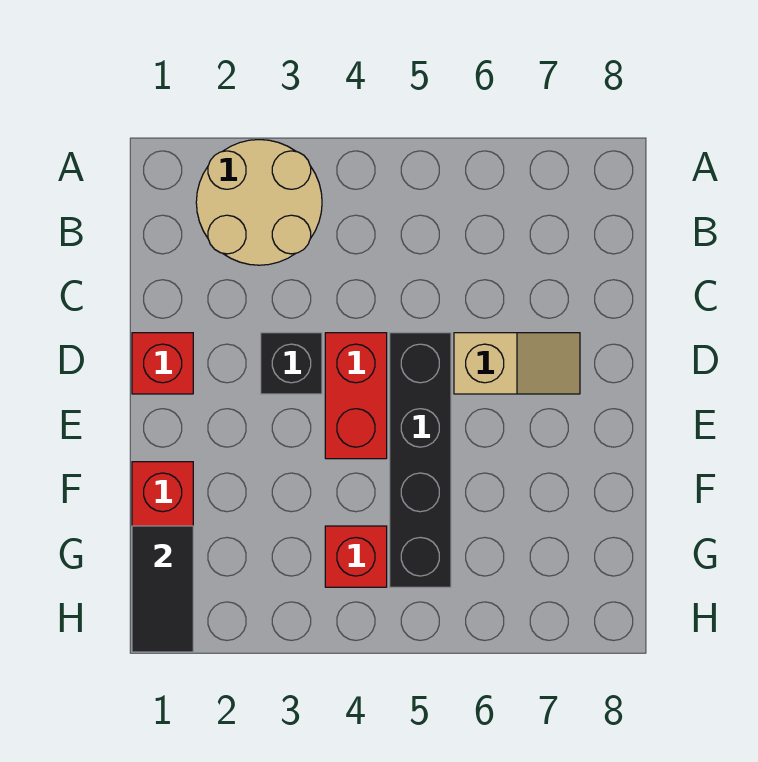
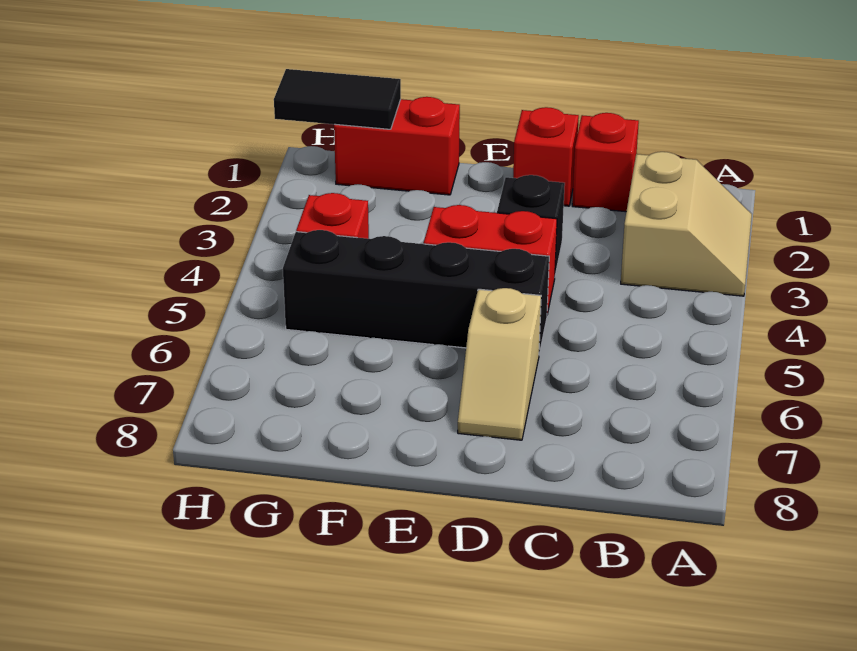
tan 2x2 round brick [196,140,322,265] -> tan 2x2 slope [621,152,752,296]
none -> red 1x1 brick [572,113,639,212]

